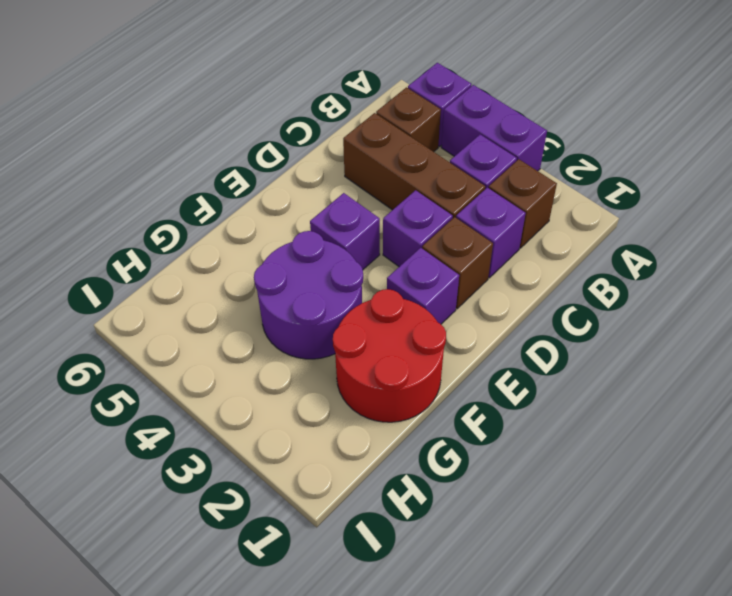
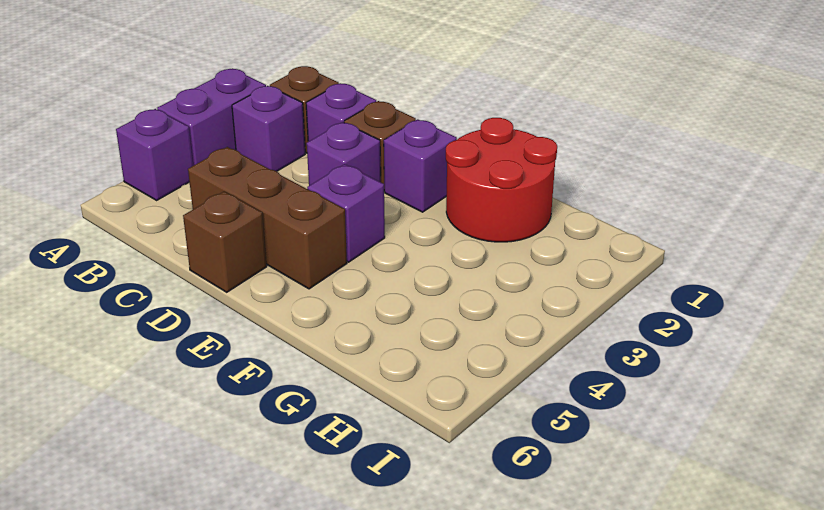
brown 1x1 brick [376,87,441,152] -> brown 1x1 brick moved to [183,191,267,292]
brown 1x3 brick [343,113,485,218] -> brown 1x3 brick turned to [188,147,347,289]
purple 2x2 round brick [254,231,363,359] -> none

